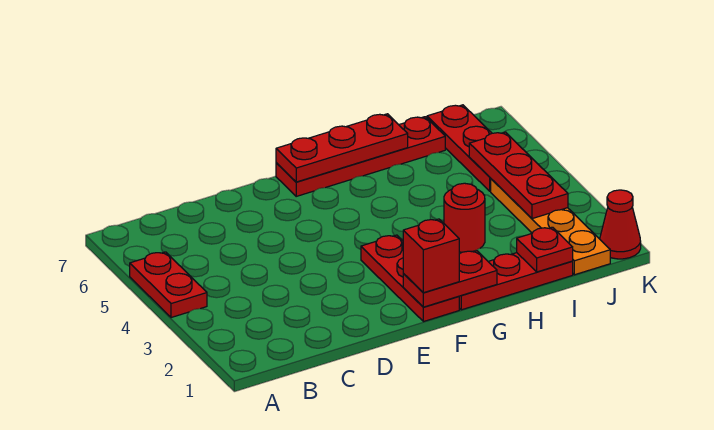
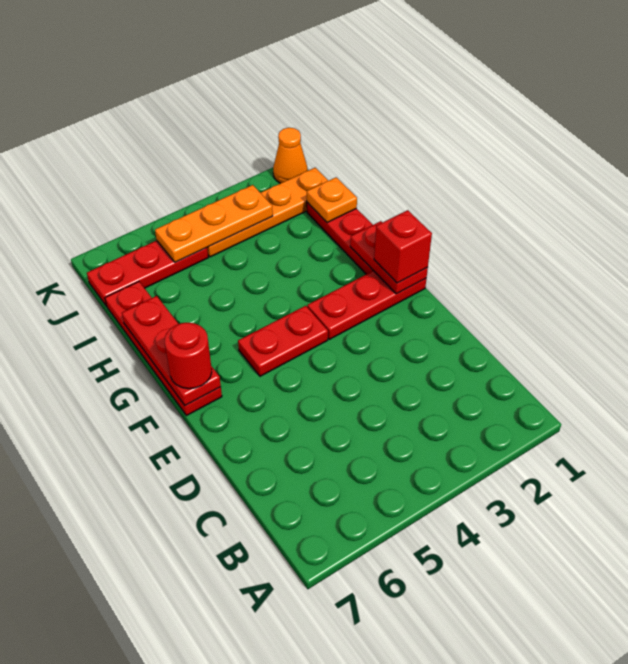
red 1x2 plate [130,252,207,318] -> red 1x2 plate moved to [238,306,328,376]
red 1x1 round brick [444,183,485,252] -> red 1x1 round brick moved to [165,323,212,389]
red 1x1 plate [517,227,573,272] -> orange 1x1 plate [307,177,357,223]
red 1x3 plate [469,132,568,219] -> orange 1x3 plate [155,185,273,262]
red 1x1 cone [600,190,641,259] -> orange 1x1 cone [273,128,308,183]

